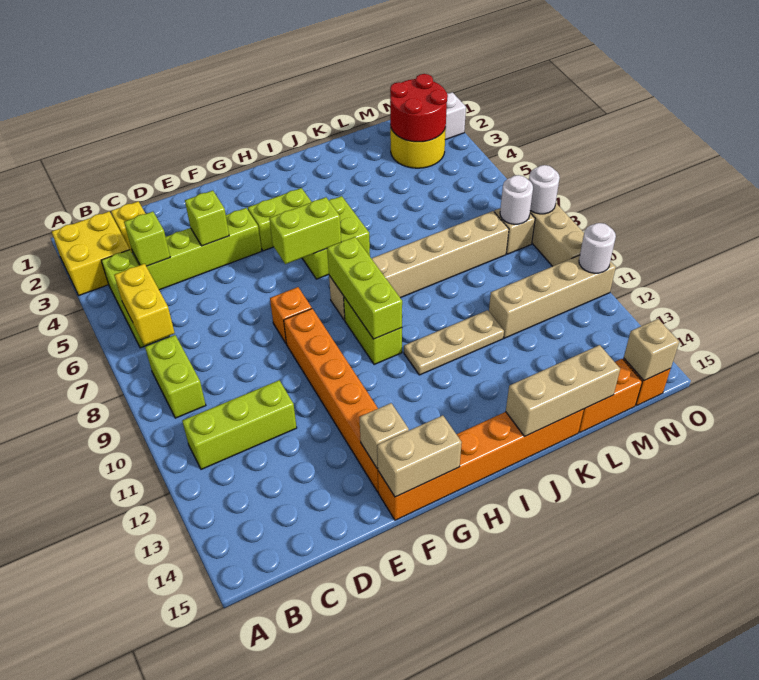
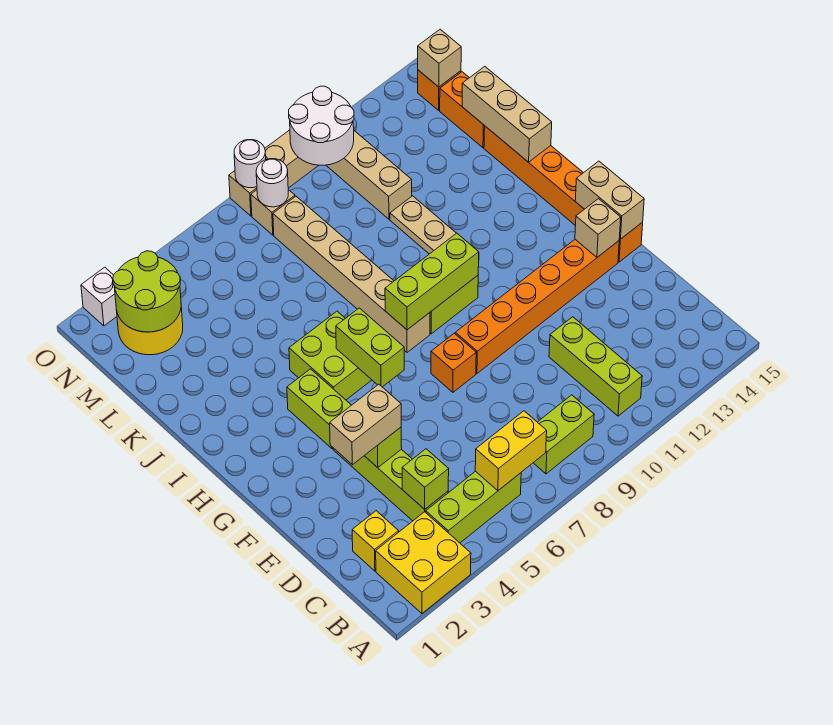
none -> tan 1x2 brick [330,384,401,465]
red 2x2 round brick [390,74,448,142] -> lime 2x2 round brick [113,251,181,332]
white 1x1 round brick [579,223,616,273] -> white 2x2 round brick [289,86,354,165]

